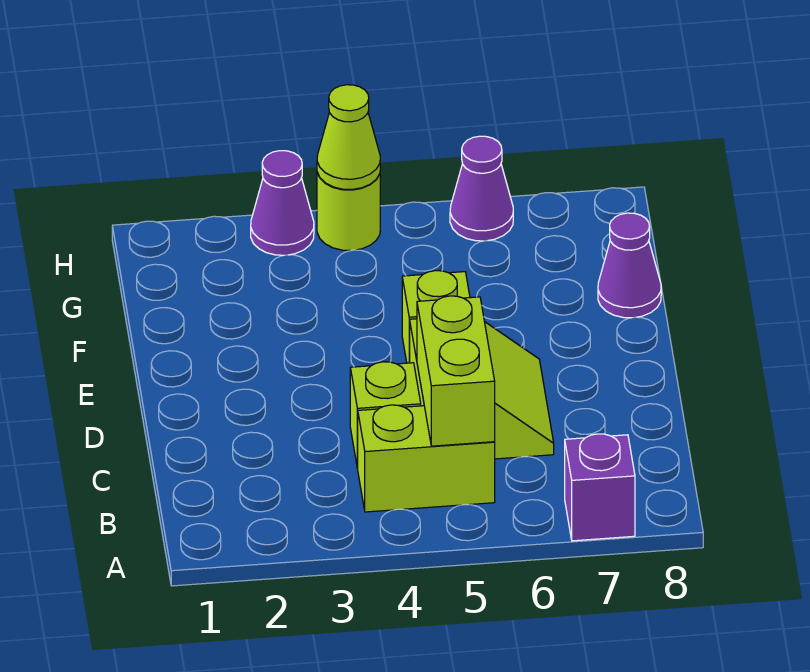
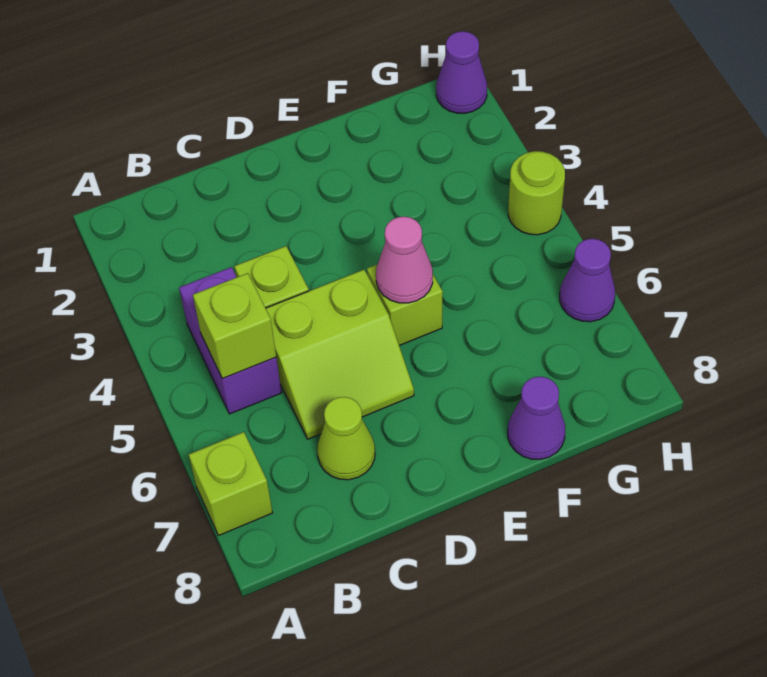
purple 1x1 brick [565,434,635,541] -> lime 1x1 brick [189,432,273,536]
lime 1x2 brick [358,405,495,512] -> purple 1x2 brick [179,267,282,414]
lime 1x2 brick [417,296,495,446] -> lime 1x1 brick [193,273,276,379]
none -> pink 1x1 cone [376,217,433,303]
purple 1x1 cone [251,151,314,255] -> purple 1x1 cone moved to [436,31,487,113]
lime 1x1 cone [317,85,380,189] -> lime 1x1 cone moved to [317,397,375,480]

